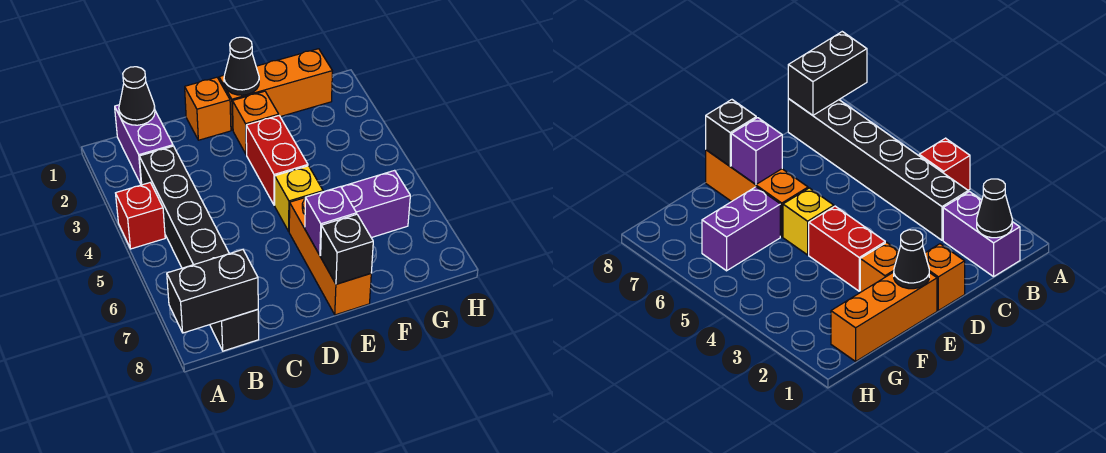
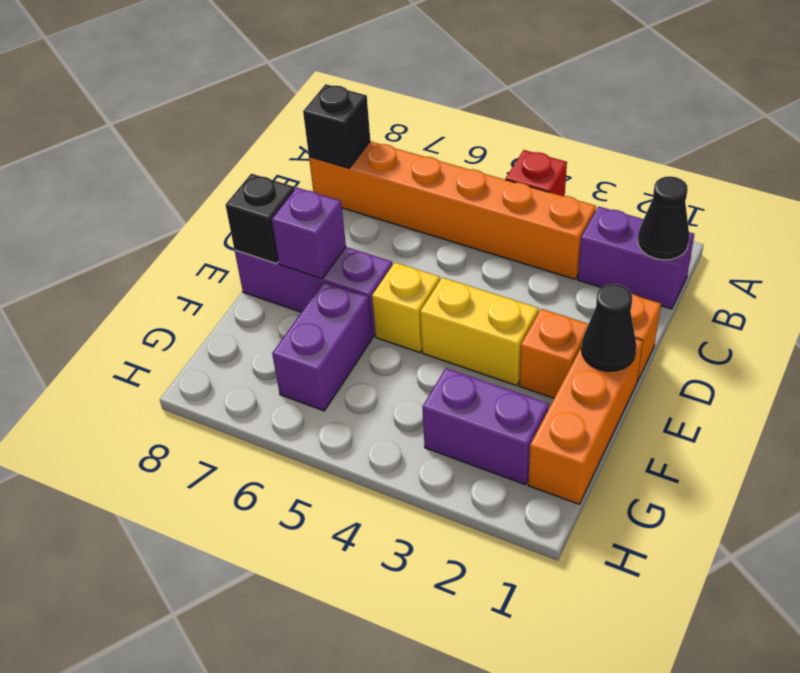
black 1x2 brick [167,250,258,333] -> black 1x1 brick [303,84,370,168]
black 1x6 brick [139,146,259,351] -> orange 1x6 brick [309,141,596,279]
red 1x2 brick [246,116,308,205] -> yellow 1x2 brick [420,277,538,386]
orange 1x3 brick [289,198,371,315] -> purple 1x3 brick [235,247,392,337]
none -> purple 1x2 brick [422,368,549,485]

